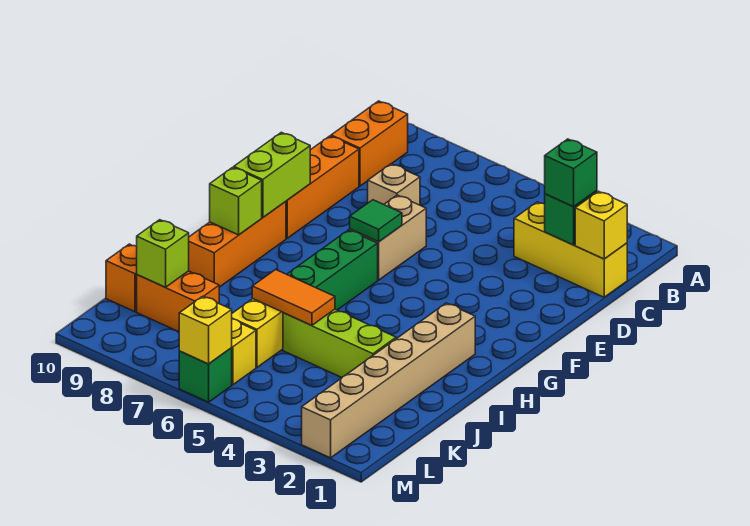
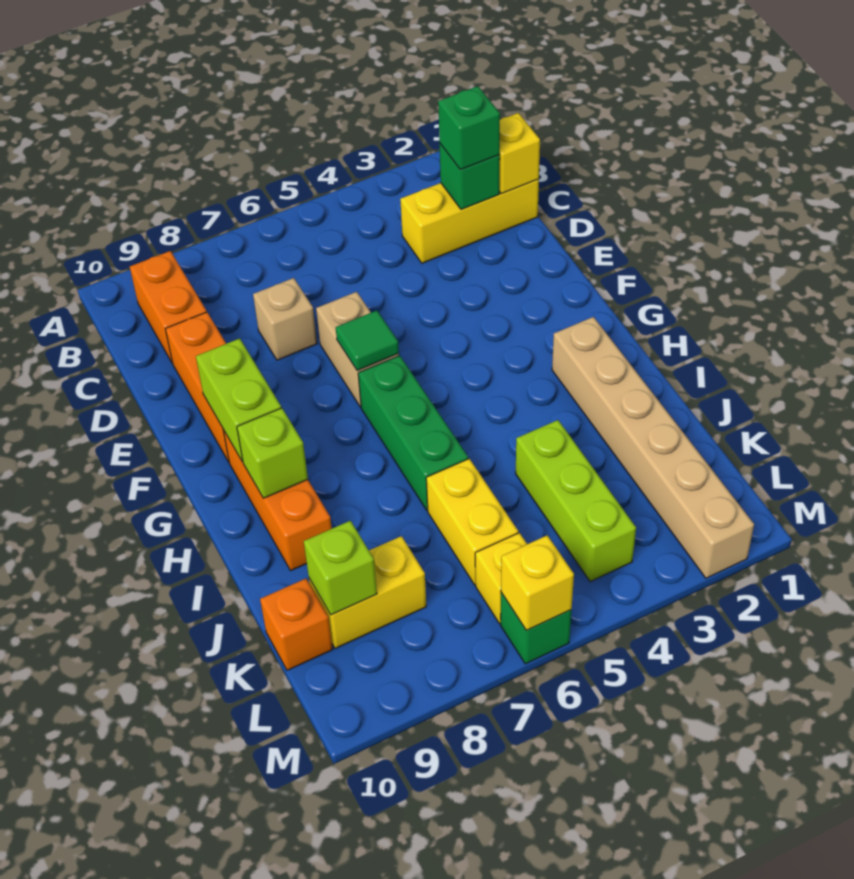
lime 1x3 brick [283,309,396,377] -> lime 1x3 brick turned to [516,420,636,582]
orange 1x2 tile [252,270,335,326] -> none
orange 1x2 brick [137,271,219,332] -> yellow 1x2 brick [309,536,426,648]

